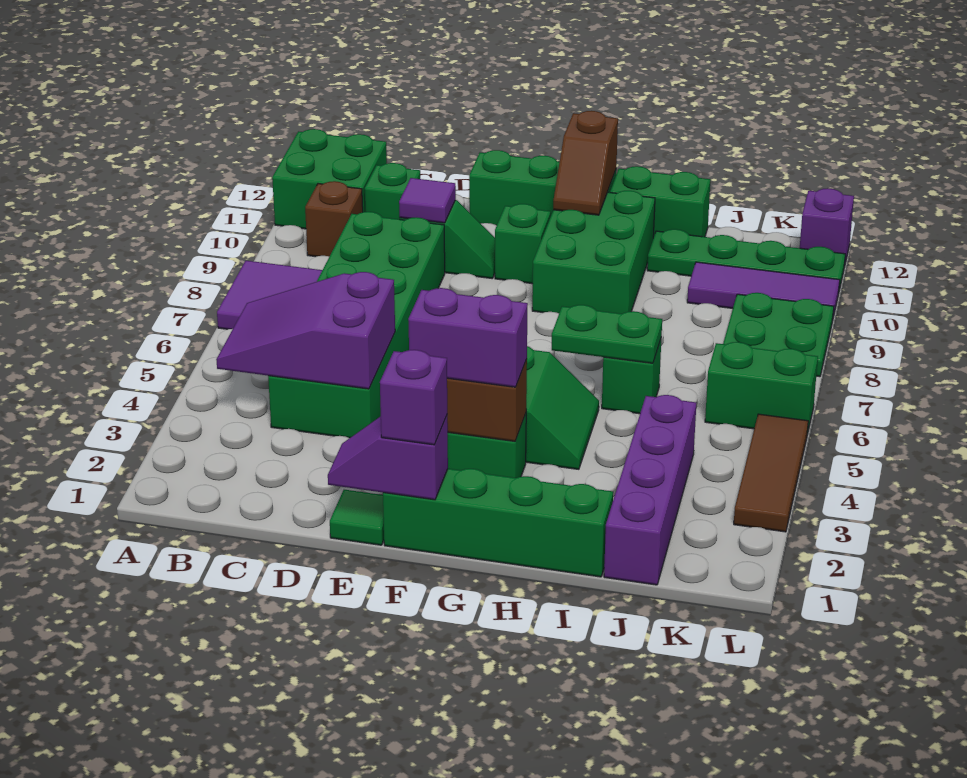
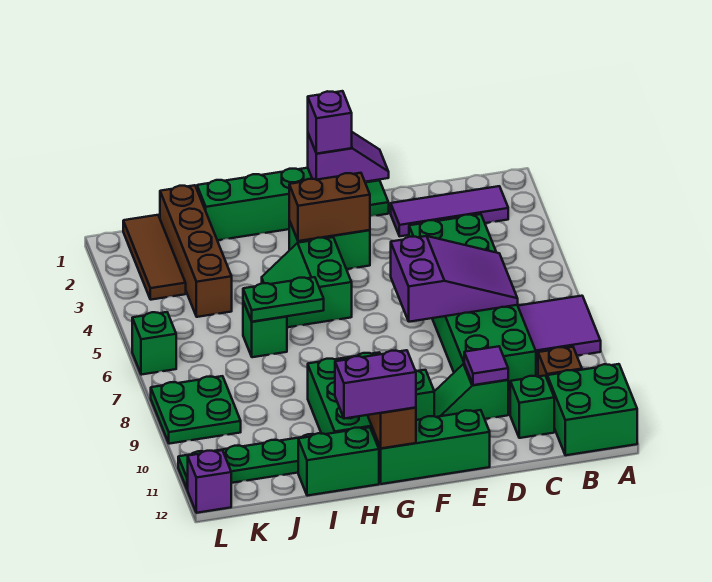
purple 2x3 slope [216,272,395,389] -> purple 2x3 slope moved to [391,236,518,322]
purple 1x2 brick [408,288,528,387] -> purple 1x2 brick moved to [335,350,416,419]
purple 1x4 brick [604,395,696,585] -> brown 1x4 brick [160,185,232,317]
purple 1x3 tile [687,262,840,317] -> purple 1x3 tile moved to [391,186,508,236]
green 1x2 brick [705,342,818,434] -> green 1x1 brick [132,312,176,375]
brown 1x3 tile [734,414,808,532] -> brown 1x3 tile moved to [123,215,186,300]

